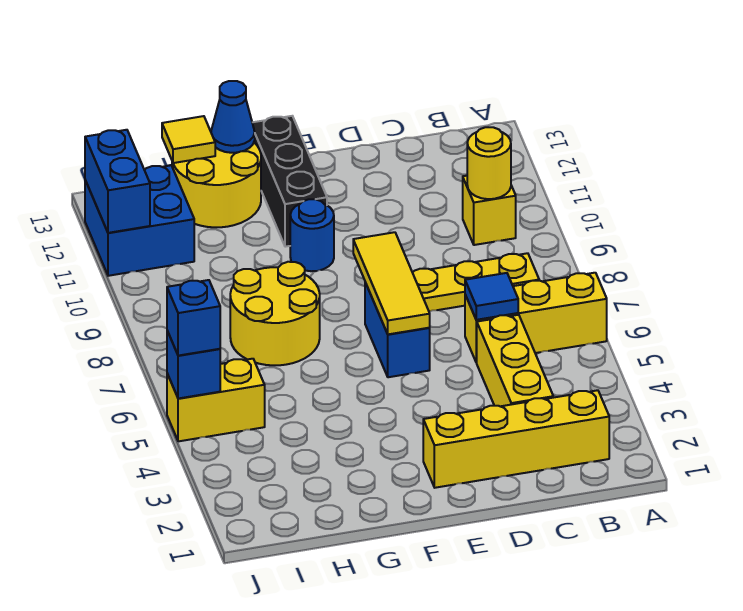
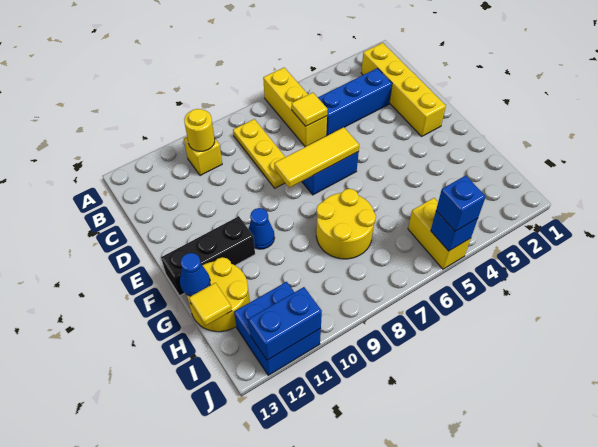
yellow 1x3 brick [476,315,553,406] -> blue 1x3 brick [318,68,392,135]
blue 1x1 tile [465,273,518,320] -> yellow 1x1 tile [292,93,328,126]
blue 1x1 round brick [290,199,334,271] -> blue 1x1 cone [249,208,275,249]

